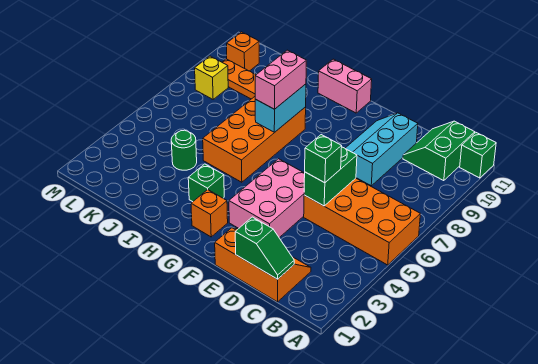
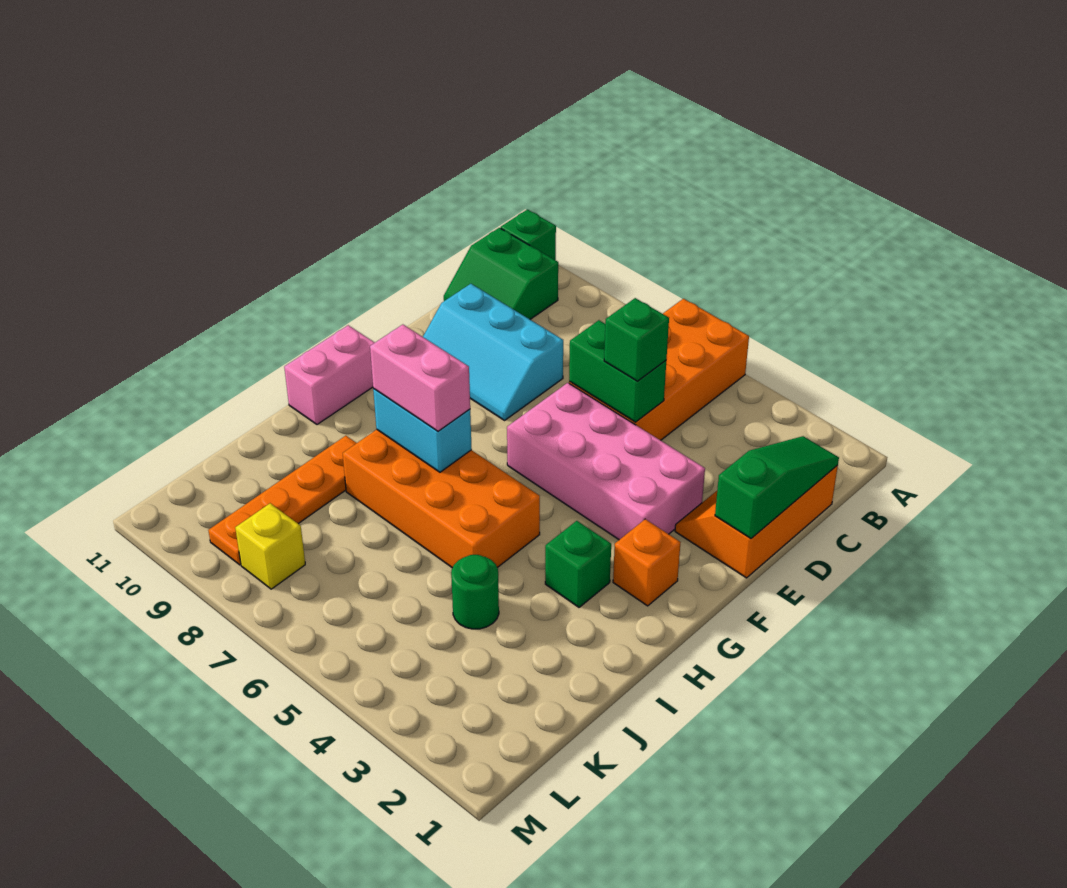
green 1x2 slope [235,217,294,279] -> green 1x3 slope [715,436,839,538]
pink 2x3 brick [229,159,305,238] -> pink 2x4 brick [507,383,705,540]
orange 1x1 brick [227,32,259,71] -> none

